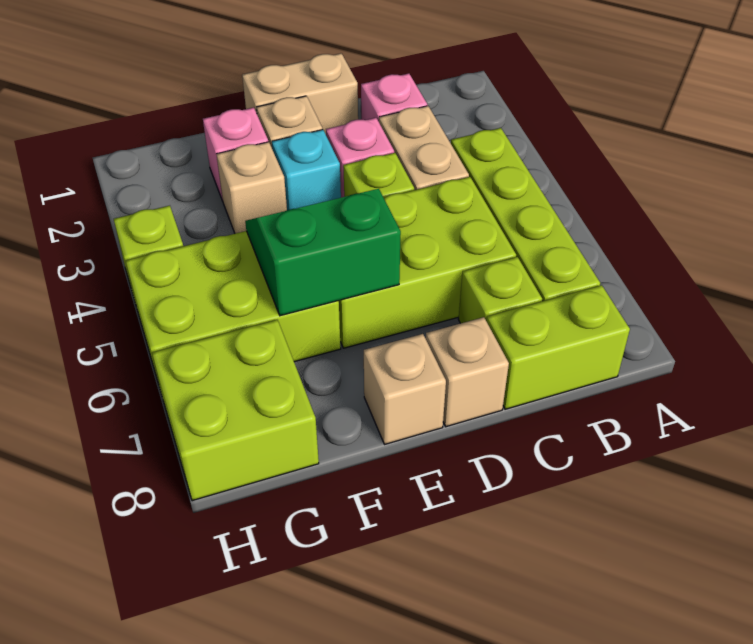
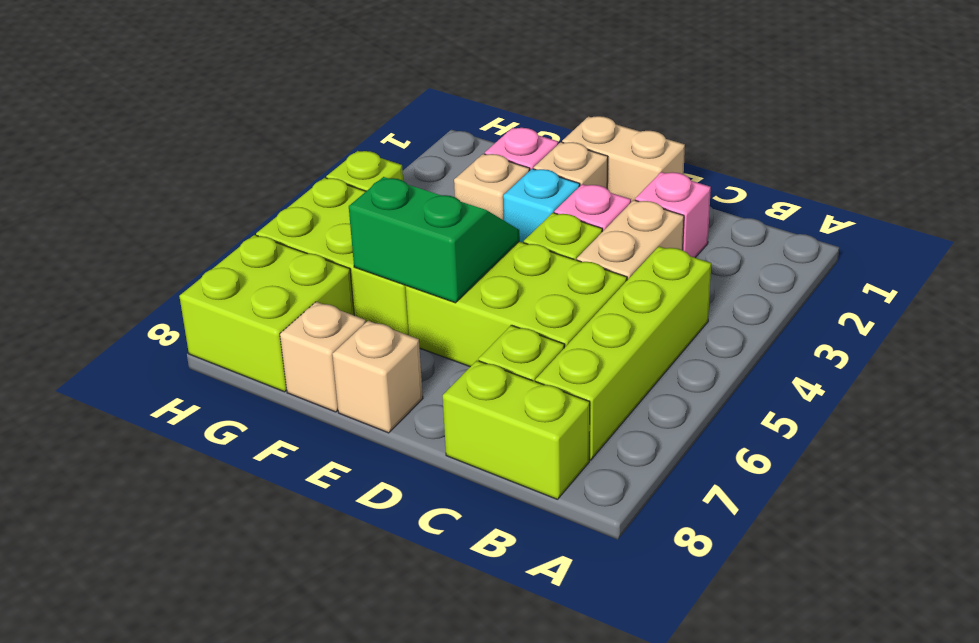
tan 1x1 brick [426,317,509,427] -> tan 1x1 brick moved to [280,302,366,412]

